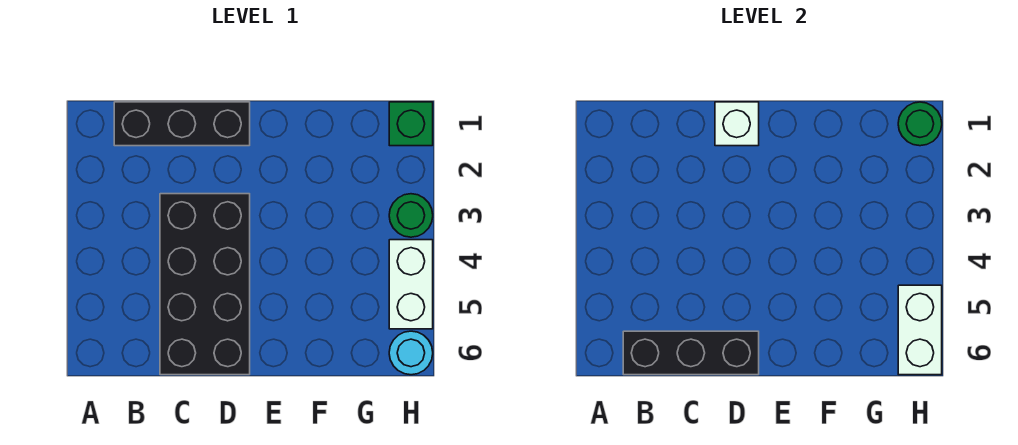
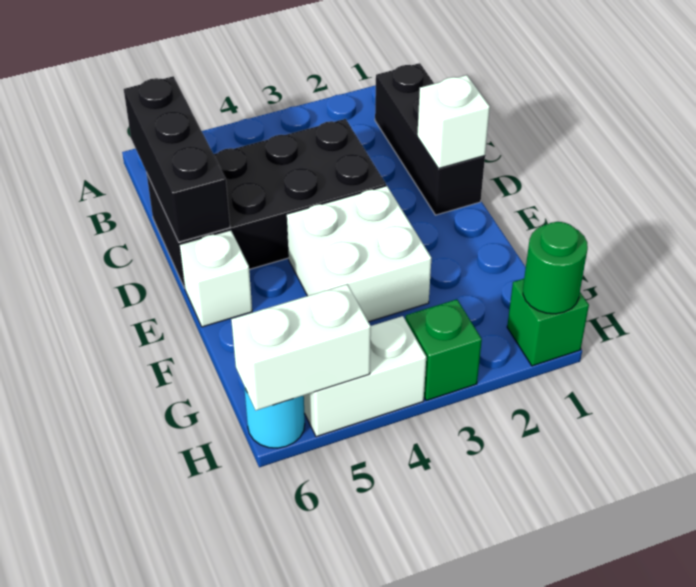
none -> white 2x2 brick [287,186,431,322]
none -> white 1x1 brick [180,230,252,327]
green 1x1 round brick [389,194,433,237] -> green 1x1 brick [405,299,482,401]

